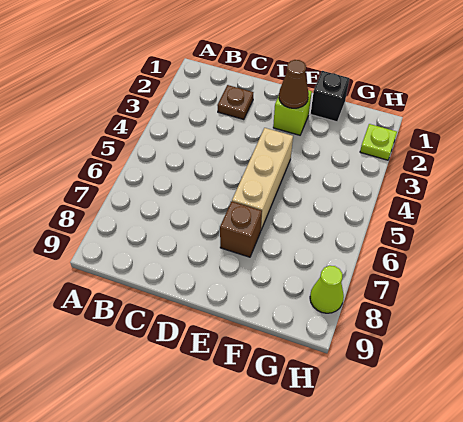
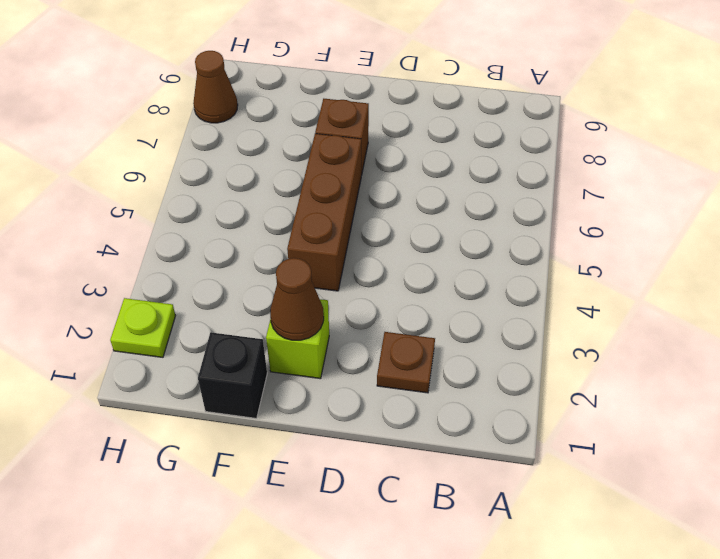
tan 1x3 brick [232,128,293,230] -> brown 1x3 brick [287,134,361,291]
lime 1x1 cone [310,266,344,313] -> brown 1x1 cone [193,51,238,123]

